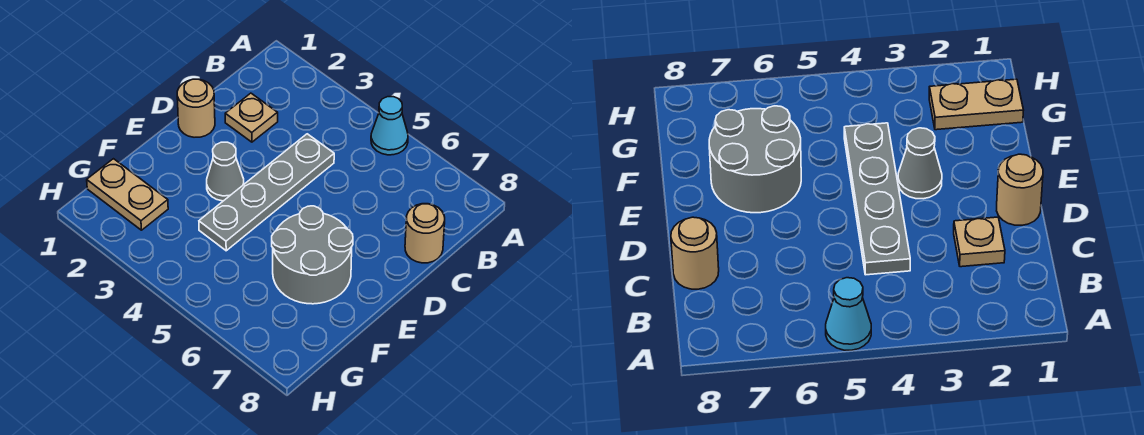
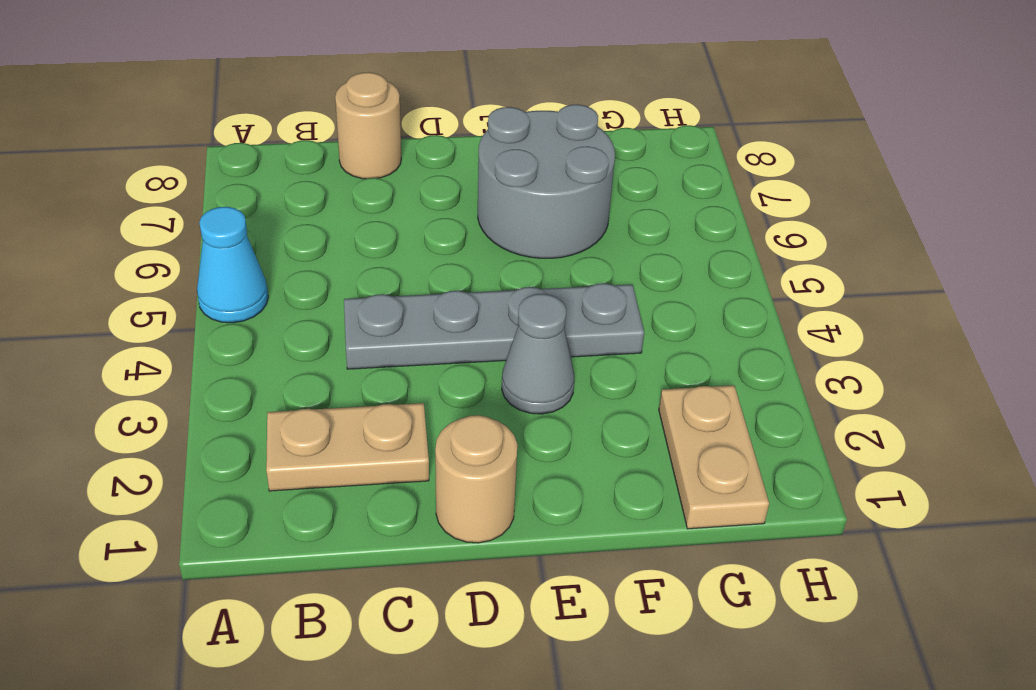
tan 1x1 plate [225,93,278,142] -> tan 1x2 plate [266,403,429,491]

